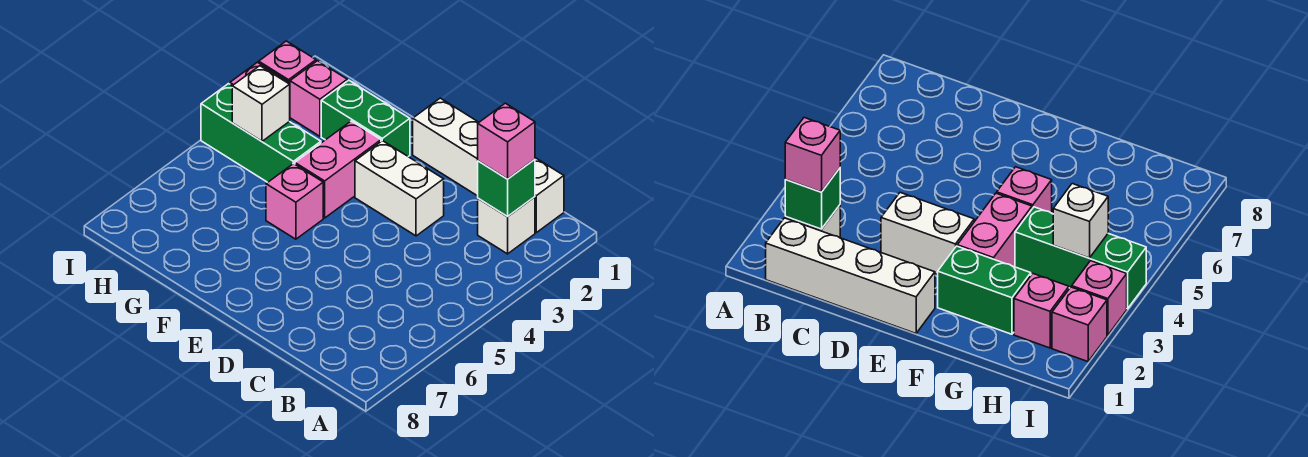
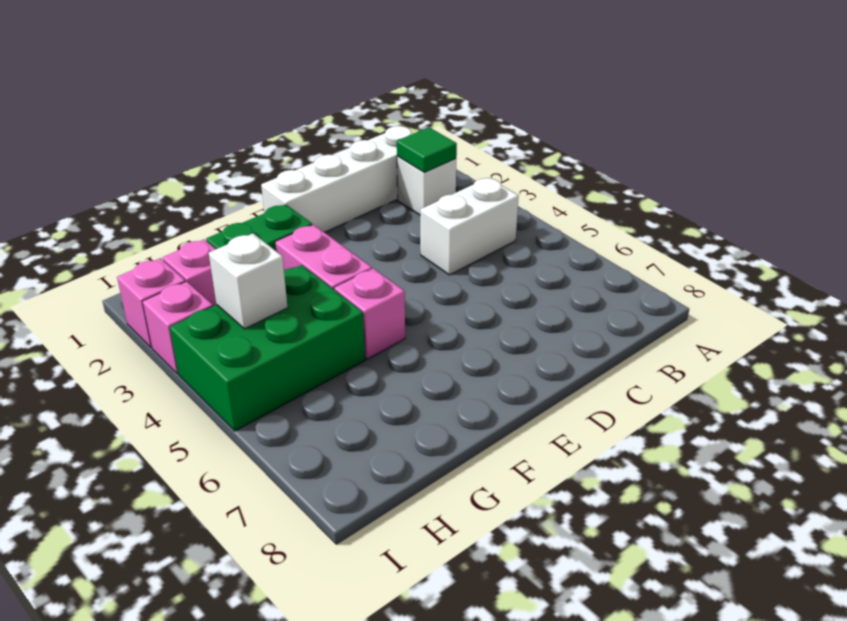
green 1x1 brick [478,159,535,217] -> green 1x1 tile [397,127,457,172]
pink 1x1 brick [478,103,535,179] -> none
white 1x2 brick [355,141,444,236] -> white 1x2 brick moved to [420,178,519,275]
green 1x3 brick [201,84,321,182] -> green 2x3 brick [170,265,365,431]

